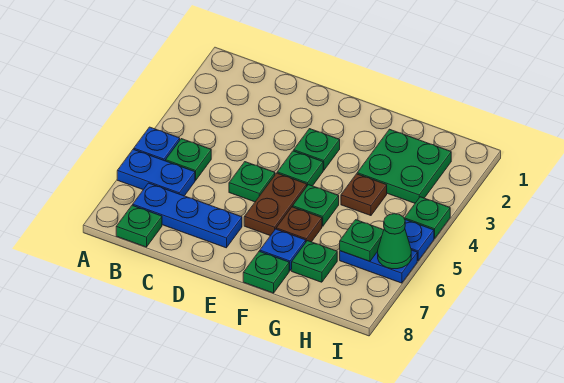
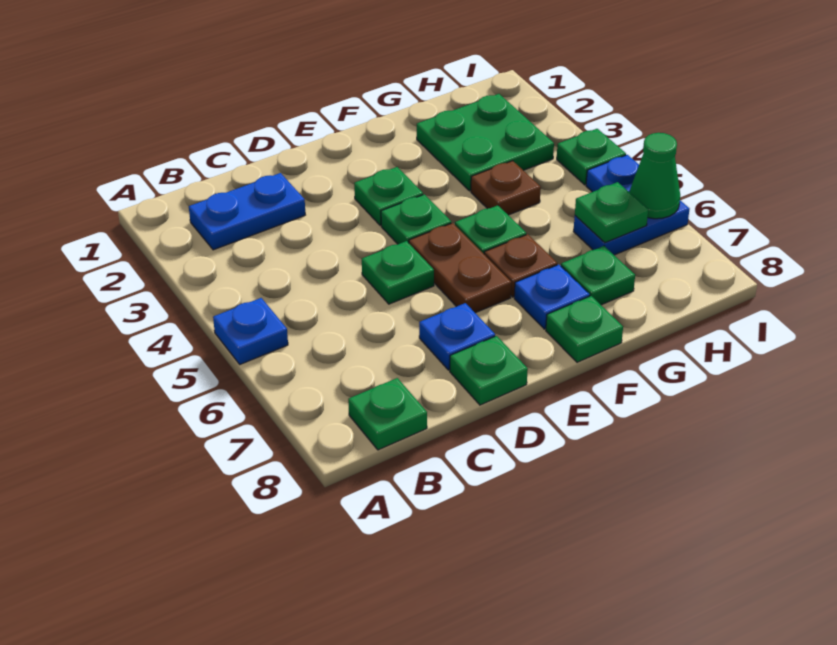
blue 1x2 plate [117,149,195,196] -> blue 1x2 plate moved to [189,173,305,250]
green 1x1 plate [166,139,211,180] -> green 1x1 plate moved to [450,336,528,405]
blue 1x3 plate [133,183,242,248] -> blue 1x1 plate [419,303,495,370]

